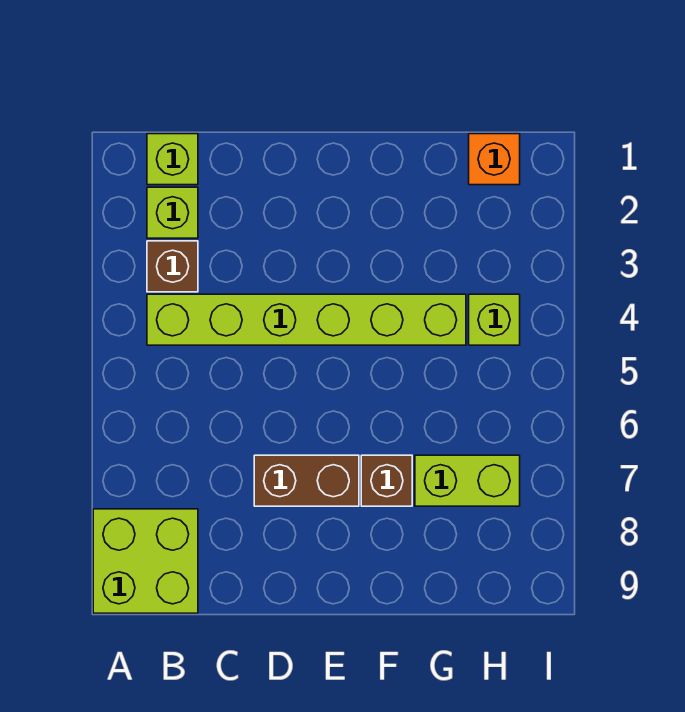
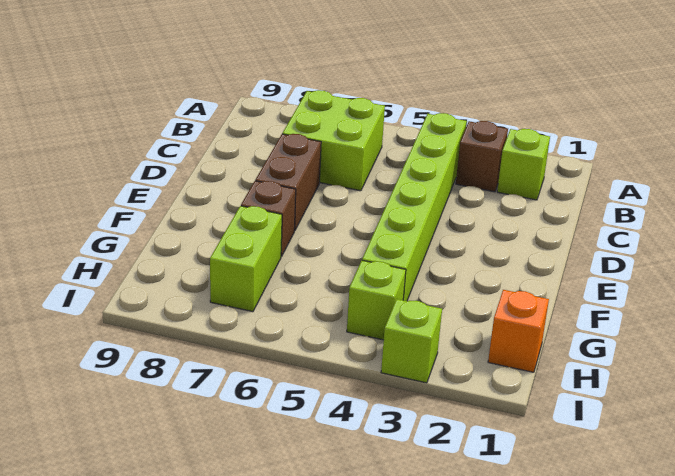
lime 2x2 brick [93,509,198,613] -> lime 2x2 brick moved to [282,90,385,191]
lime 1x1 brick [147,134,198,185] -> lime 1x1 brick moved to [381,299,442,383]

